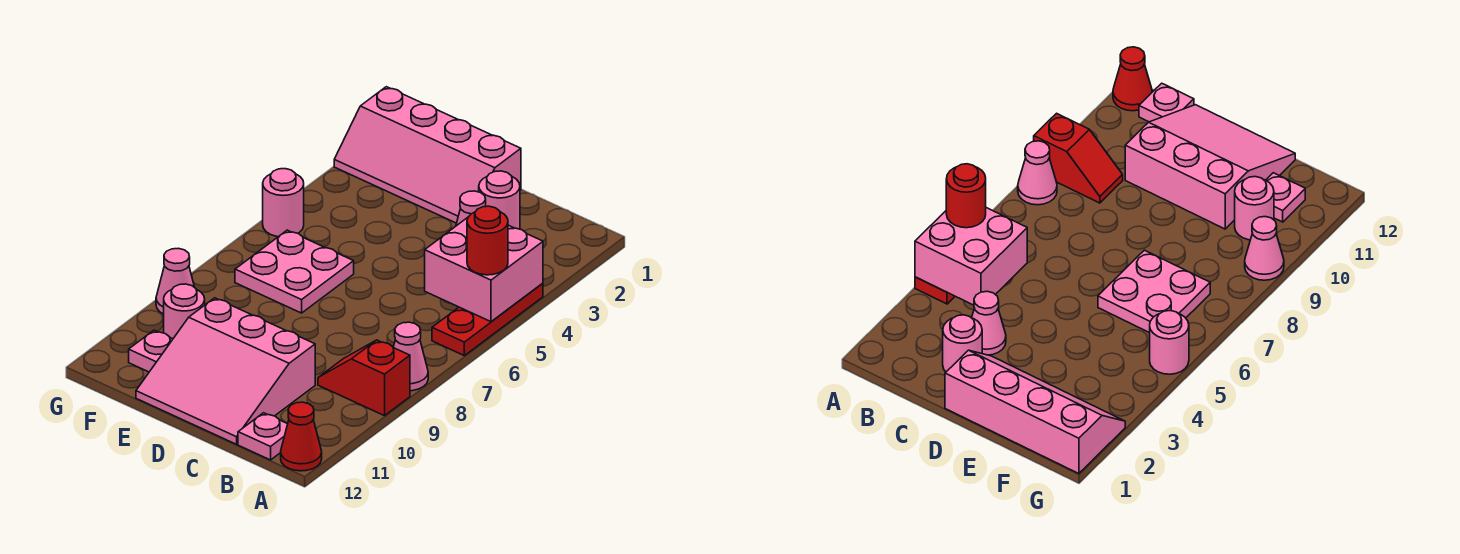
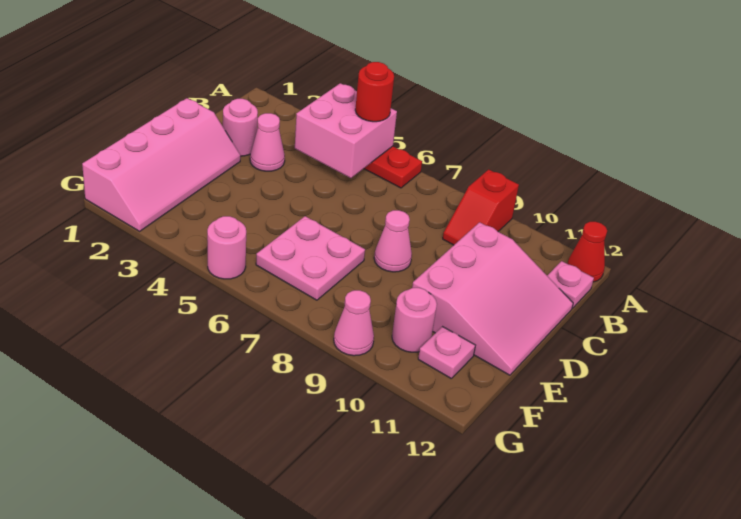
pink 1x1 cone [393,322,428,391] -> pink 1x1 cone moved to [374,210,412,272]

